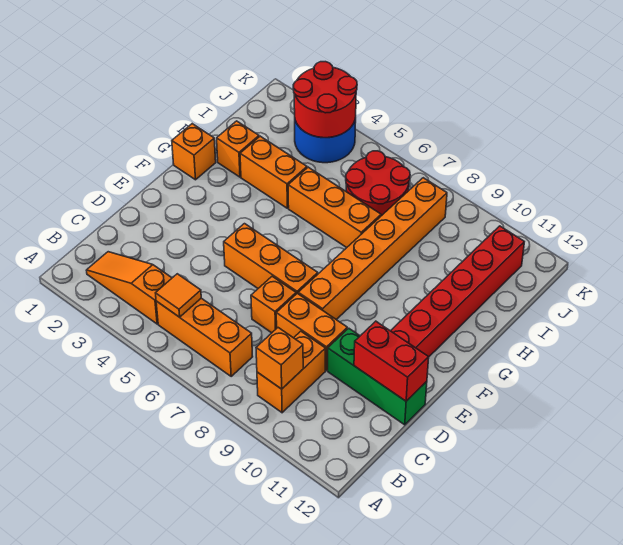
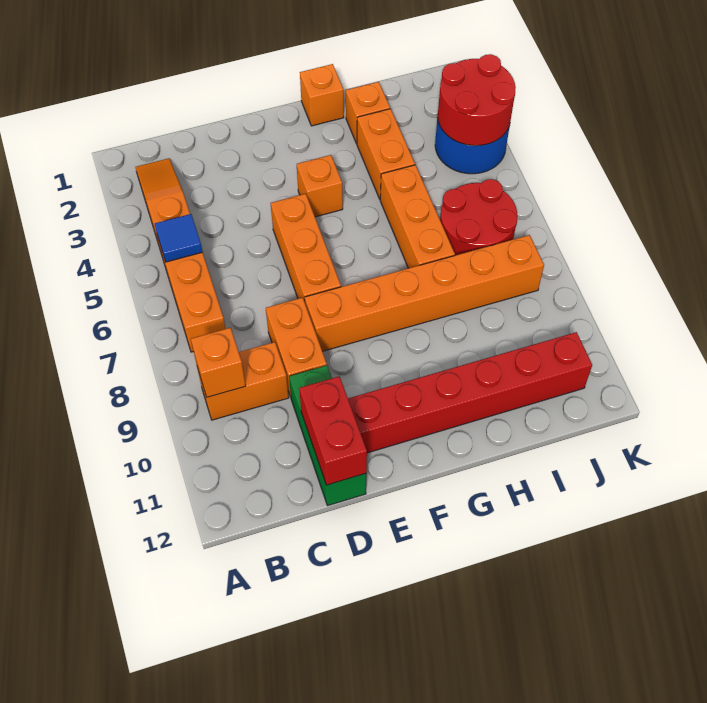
orange 1x1 tile [156,274,201,317] -> blue 1x1 tile [155,214,202,262]
orange 1x1 brick [251,276,296,333] -> orange 1x1 brick moved to [297,155,343,217]

